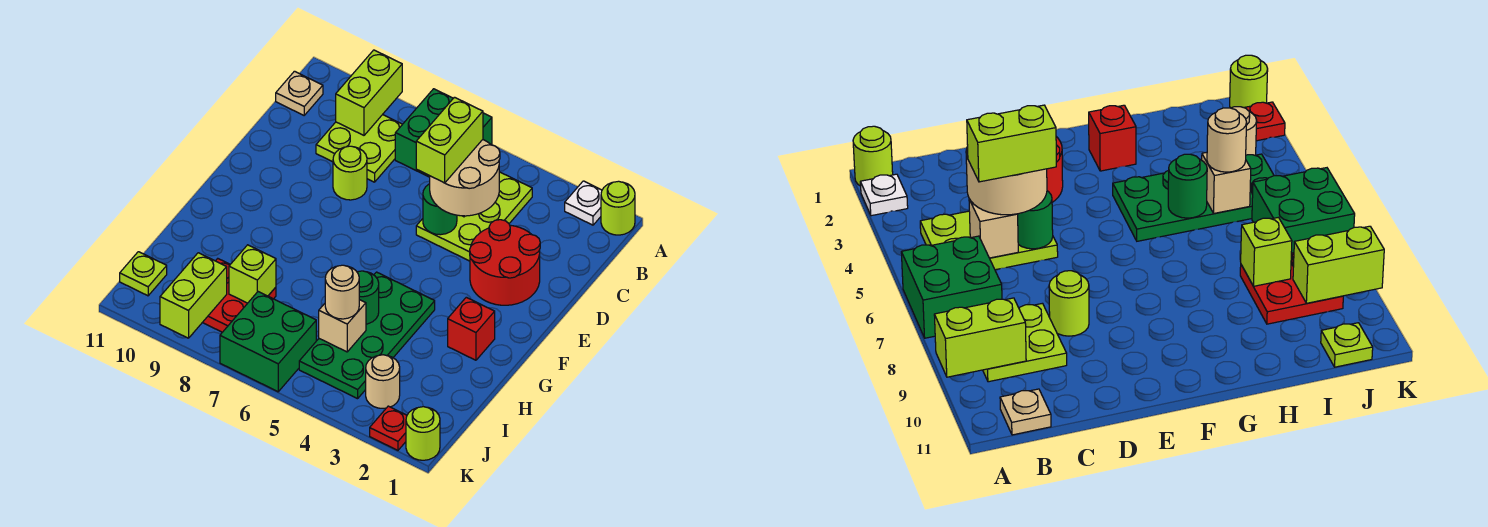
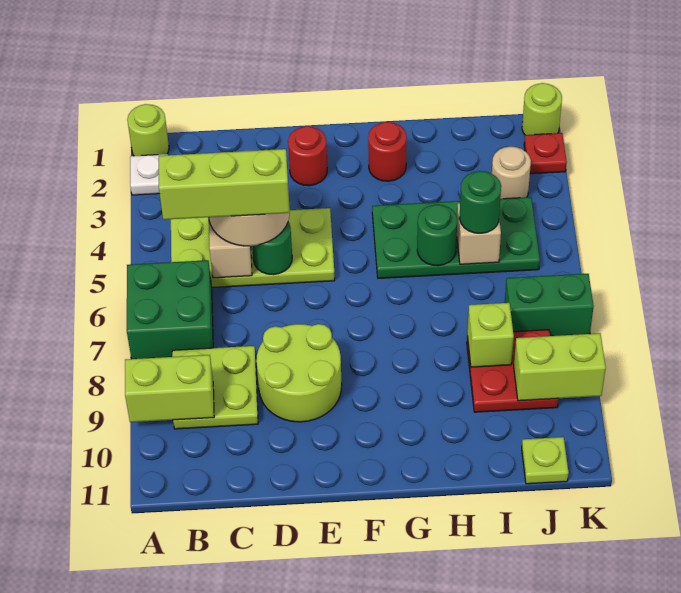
lime 2x3 plate [416,172,532,261] -> lime 2x4 plate [171,208,335,288]
tan 1x1 plate [276,71,323,115] -> none
lime 1x2 brick [416,97,483,183] -> lime 1x3 brick [159,149,290,220]
red 2x2 round brick [470,220,540,305] -> red 1x1 round brick [288,126,327,186]
lime 1x1 round brick [333,146,367,200] -> lime 2x2 round brick [256,324,342,422]
red 1x1 brick [448,297,495,360] -> red 1x1 round brick [368,122,407,181]
tan 1x1 round brick [325,265,359,319] -> green 1x1 round brick [459,171,501,233]
green 2x2 brick [220,292,316,392] -> green 1x2 brick [505,274,594,336]

